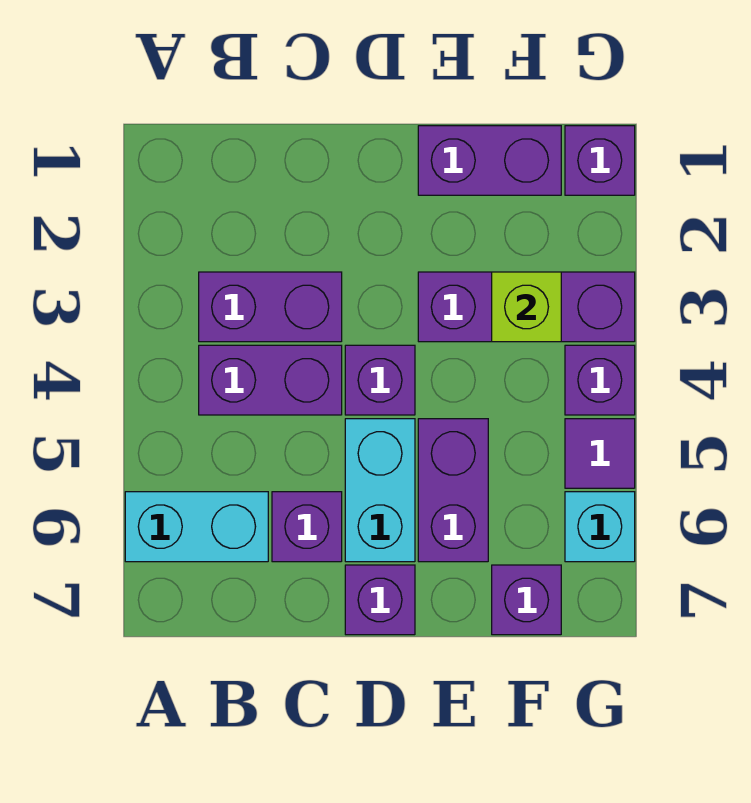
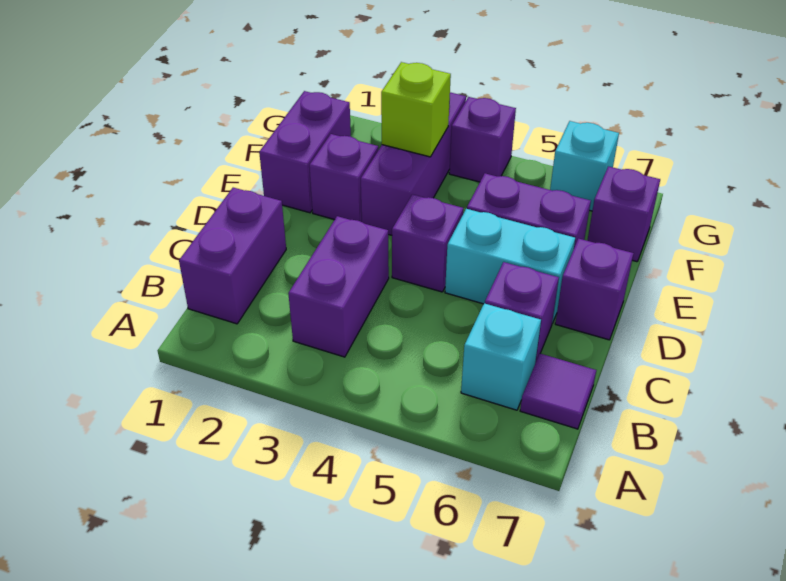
cyan 1x2 brick [125,492,268,562] -> cyan 1x1 brick [461,303,541,410]
purple 1x2 brick [199,345,342,415] -> purple 1x2 brick moved to [179,188,286,324]
purple 1x1 brick [565,126,635,195] -> purple 1x1 brick moved to [309,134,378,222]
purple 1x1 tile [565,419,635,488] -> purple 1x1 tile moved to [520,354,596,429]

